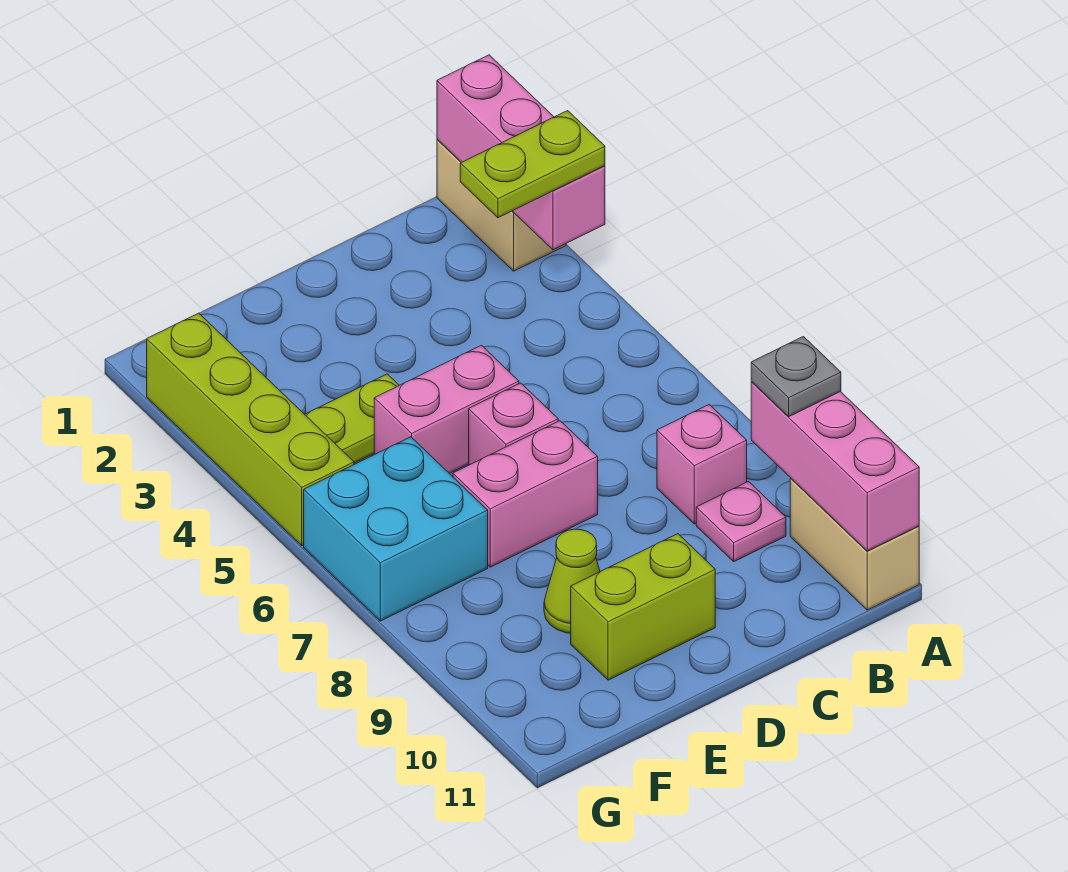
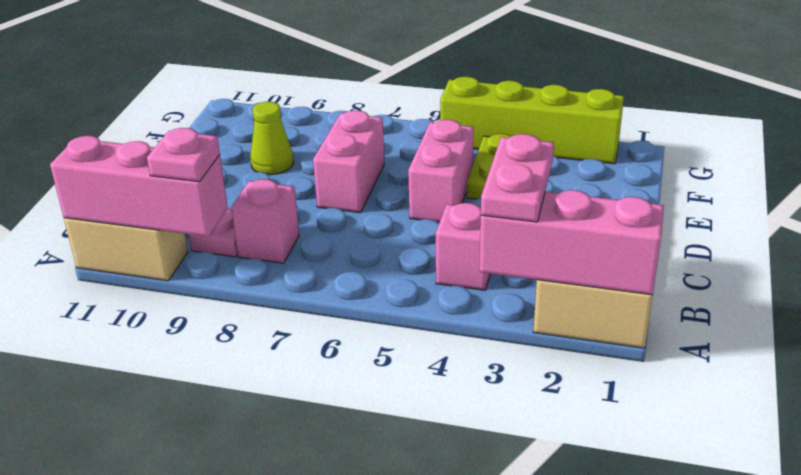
lime 1x2 plate [460,111,605,218] -> pink 1x2 plate [481,134,554,222]
grey 1x1 plate [751,337,841,417] -> pink 1x1 plate [147,128,220,182]
pink 1x1 brick [469,383,558,465] -> pink 1x1 brick moved to [436,203,490,290]
lime 1x2 brick [571,534,715,680] -> none
cyan 2x2 brick [304,437,488,621] -> none

